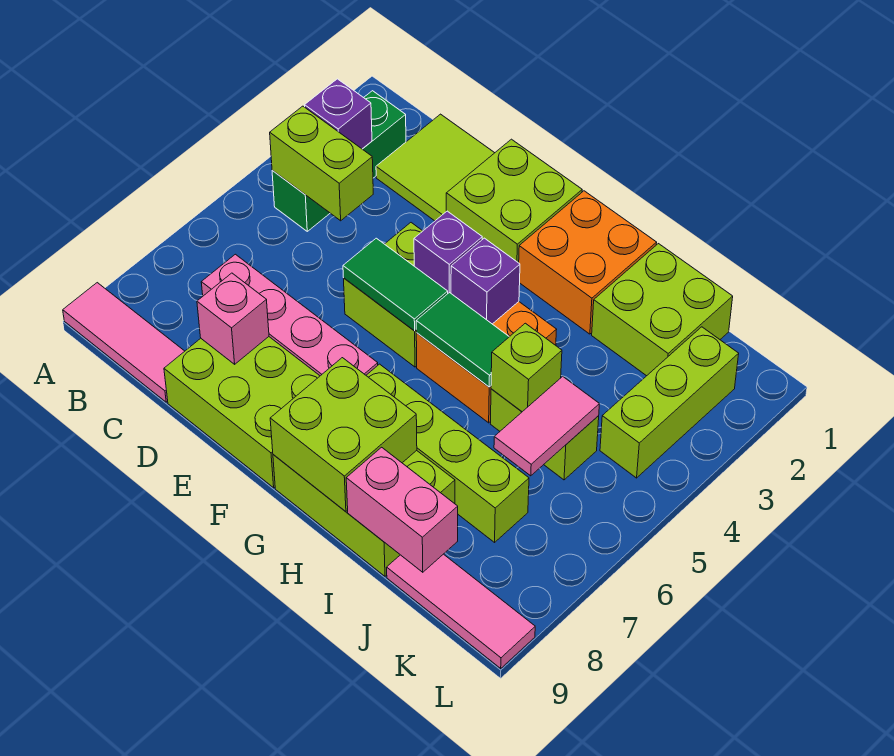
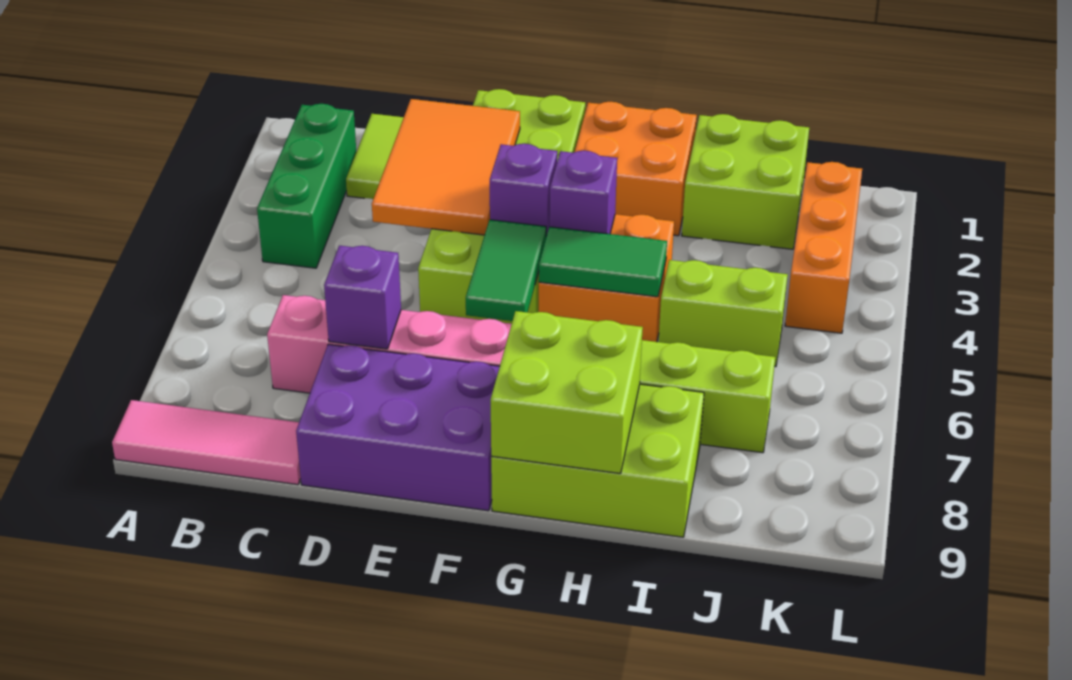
purple 1x1 brick [305,79,372,149] -> purple 1x1 brick moved to [324,246,401,349]
lime 1x2 brick [270,106,373,221] -> none
none -> orange 2x3 tile [372,99,520,235]
lime 2x3 brick [164,337,320,488] -> purple 2x3 brick [296,344,500,511]
pink 1x1 brick [197,273,269,364] -> none
green 1x2 tile [343,238,448,331] -> green 1x2 tile turned to [466,220,546,321]
lime 1x1 brick [491,323,562,412] -> none
pink 1x2 brick [346,447,458,572] -> none
pink 1x2 tile [494,376,599,476] -> none
pink 1x3 tile [387,554,535,668] -> none
lime 1x3 brick [600,327,739,478] -> orange 1x3 brick [785,162,862,333]

